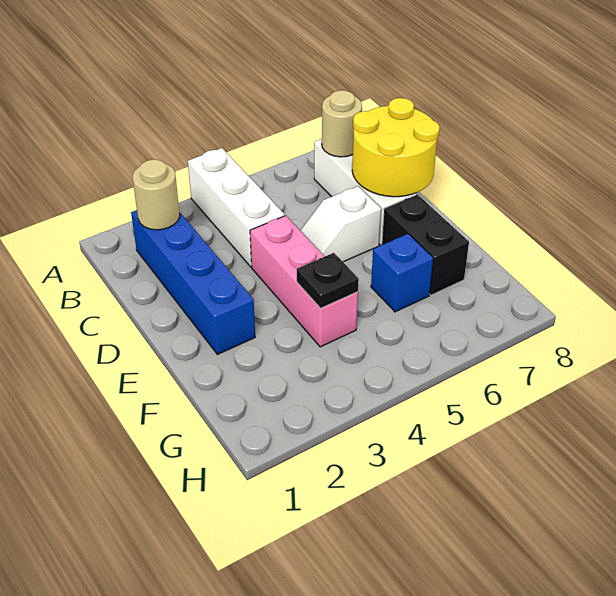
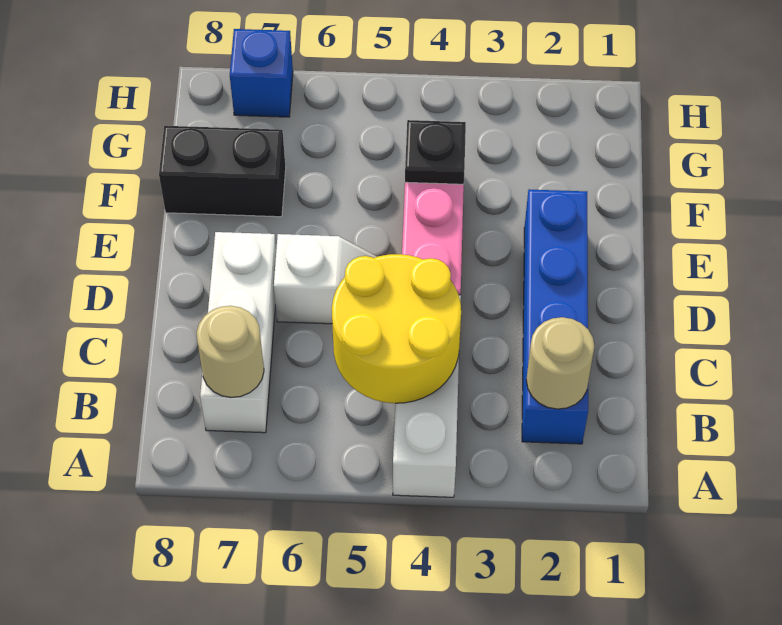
yellow 2x2 round brick [352,98,440,197] -> yellow 2x2 round brick moved to [332,254,461,403]
black 1x2 brick [382,195,469,295] -> black 1x2 brick turned to [159,126,286,217]
blue 1x1 brick [371,234,433,312] -> blue 1x1 brick moved to [230,29,293,117]

